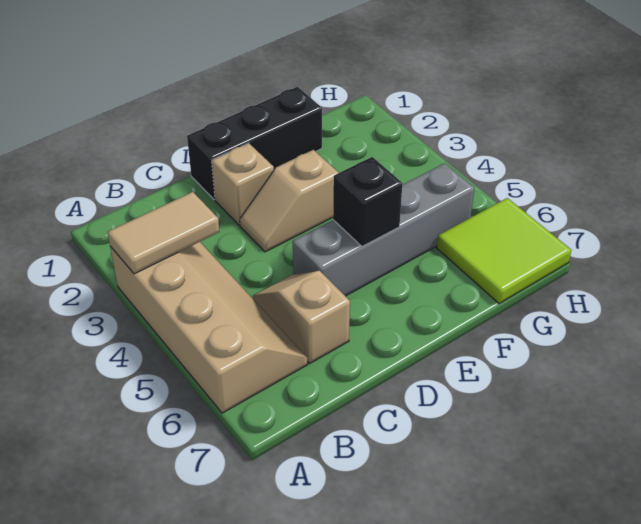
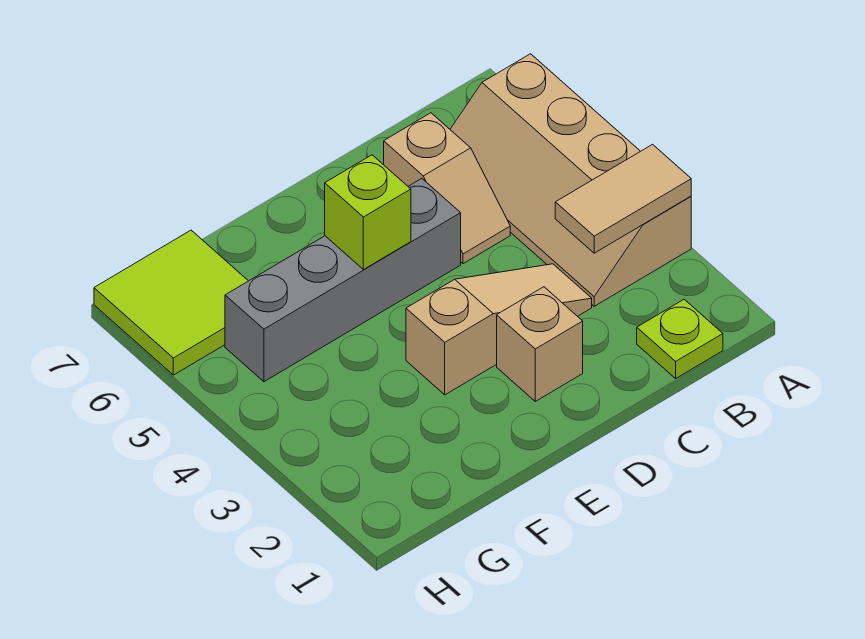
none -> lime 1x1 plate [637,299,723,378]
black 1x3 brick [187,87,322,200] -> none
tan 1x2 slope [240,150,339,252] -> tan 1x3 slope [406,264,592,395]
black 1x1 brick [333,157,402,247] -> lime 1x1 brick [325,155,411,270]

